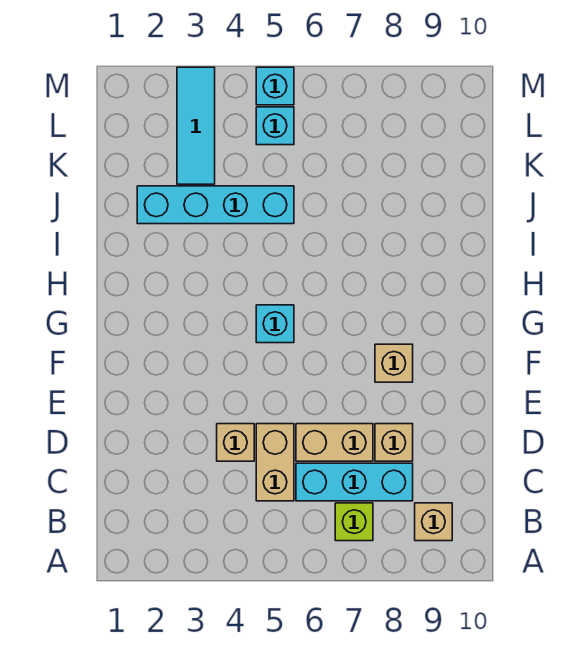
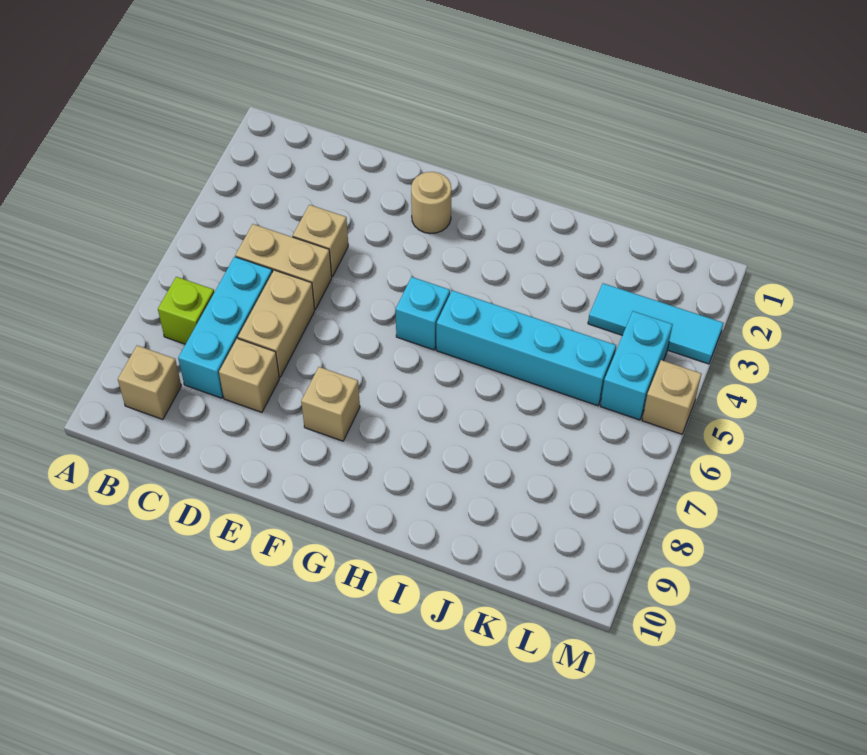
none -> tan 1x1 round brick [411,172,451,234]
cyan 1x4 brick [137,186,294,224] -> cyan 1x4 brick turned to [436,290,616,406]
cyan 1x1 brick [256,107,294,145] -> cyan 1x2 brick [600,311,673,420]
cyan 1x1 brick [256,67,294,105] -> tan 1x1 brick [642,360,701,434]

